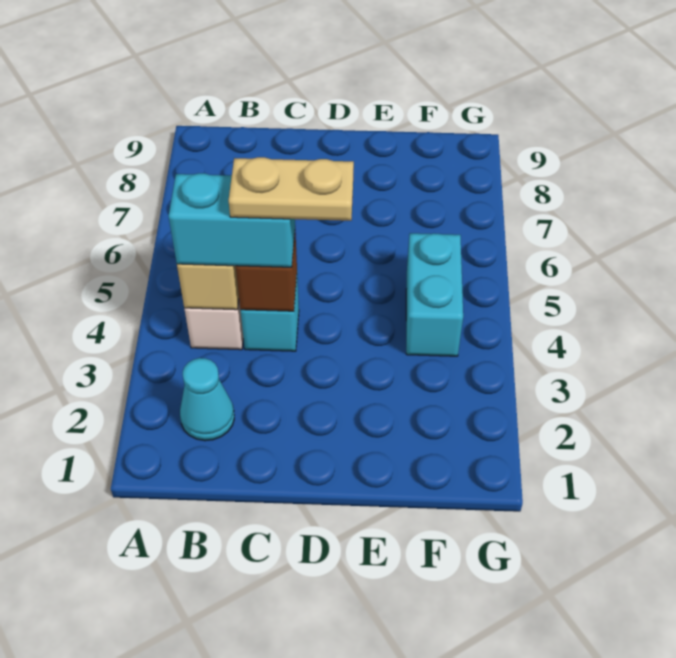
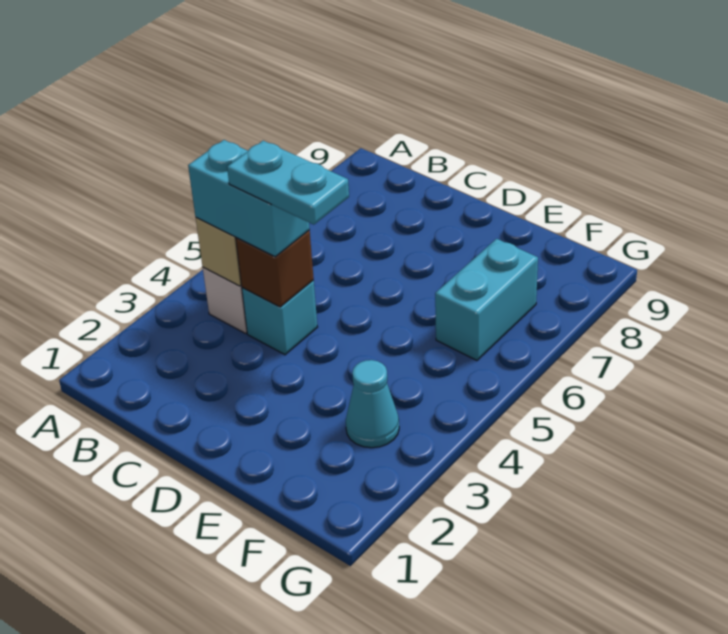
cyan 1x1 cone [180,358,234,441] -> cyan 1x1 cone moved to [346,360,399,448]
tan 1x2 plate [229,157,354,221] -> cyan 1x2 plate [227,141,349,225]
cyan 1x2 brick [406,233,463,356] -> cyan 1x2 brick moved to [435,239,538,360]

